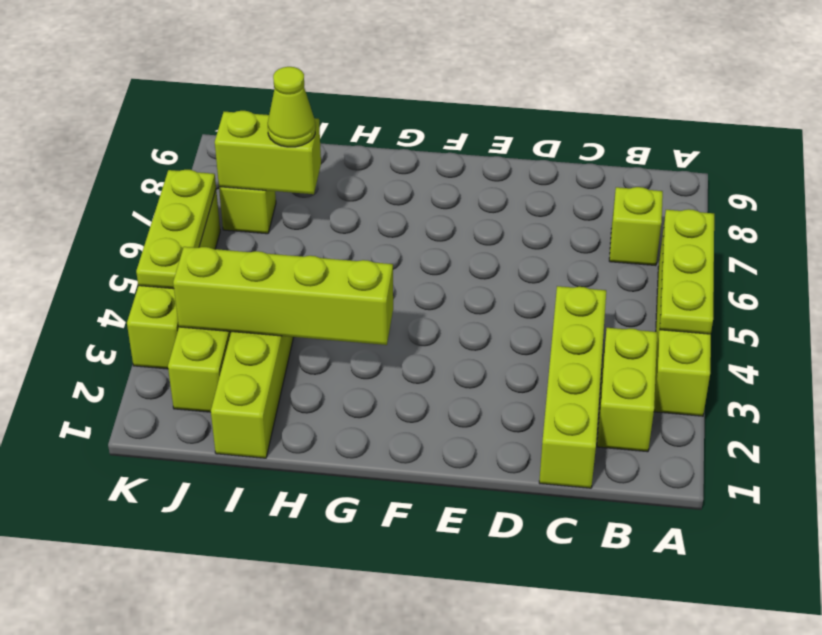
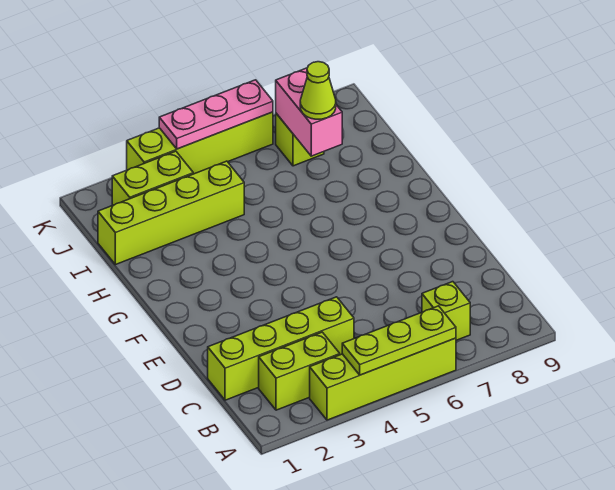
lime 1x4 brick [173,247,393,345] -> none
lime 1x2 brick [215,111,321,194] -> pink 1x2 brick [276,68,342,156]
lime 1x3 plate [136,170,216,289] -> pink 1x3 plate [159,80,273,149]

